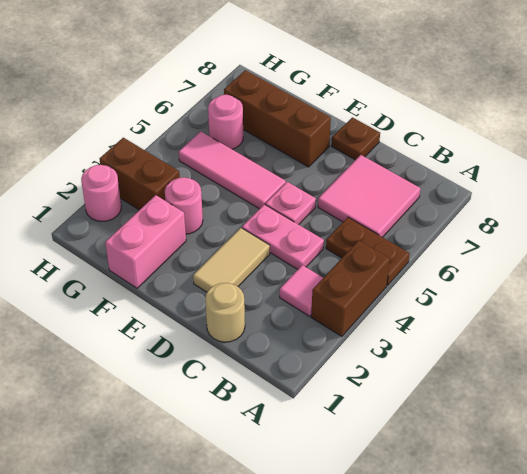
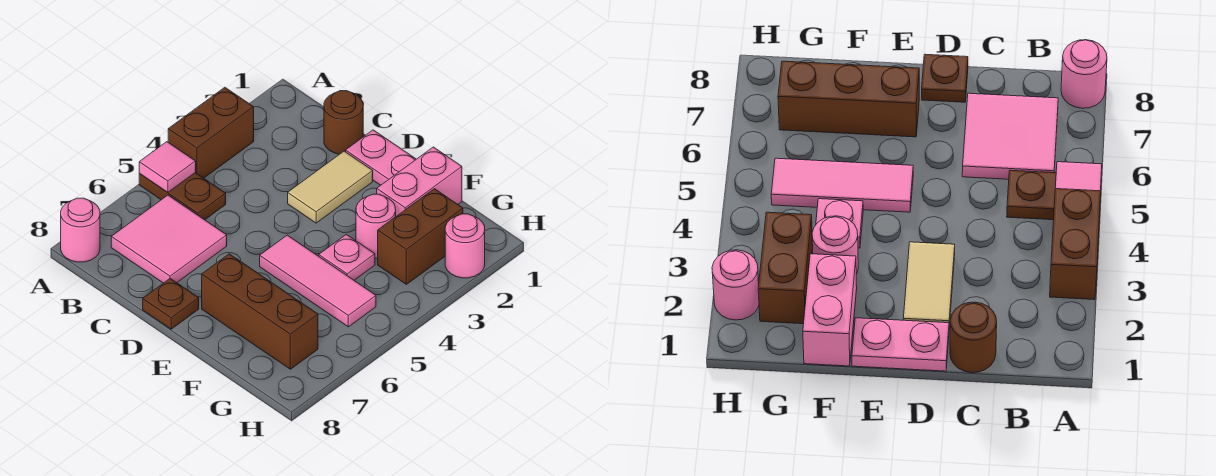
pink 1x1 tile [280,265,323,316] -> pink 1x1 tile moved to [139,142,196,192]
tan 1x1 round brick [205,283,245,342] -> brown 1x1 round brick [324,91,363,154]
pink 1x2 plate [242,204,324,269] -> pink 1x2 plate moved to [346,130,416,185]
pink 1x1 plate [265,182,316,225] -> pink 1x1 plate moved to [319,234,375,280]
brown 1x2 brick [100,138,180,210] -> brown 1x2 brick turned to [378,189,463,284]
pink 1x1 round brick [208,95,243,149] -> pink 1x1 round brick moved to [61,198,100,262]

